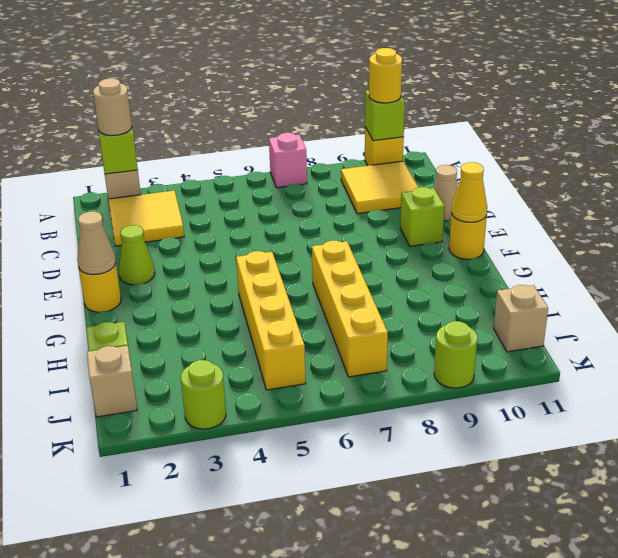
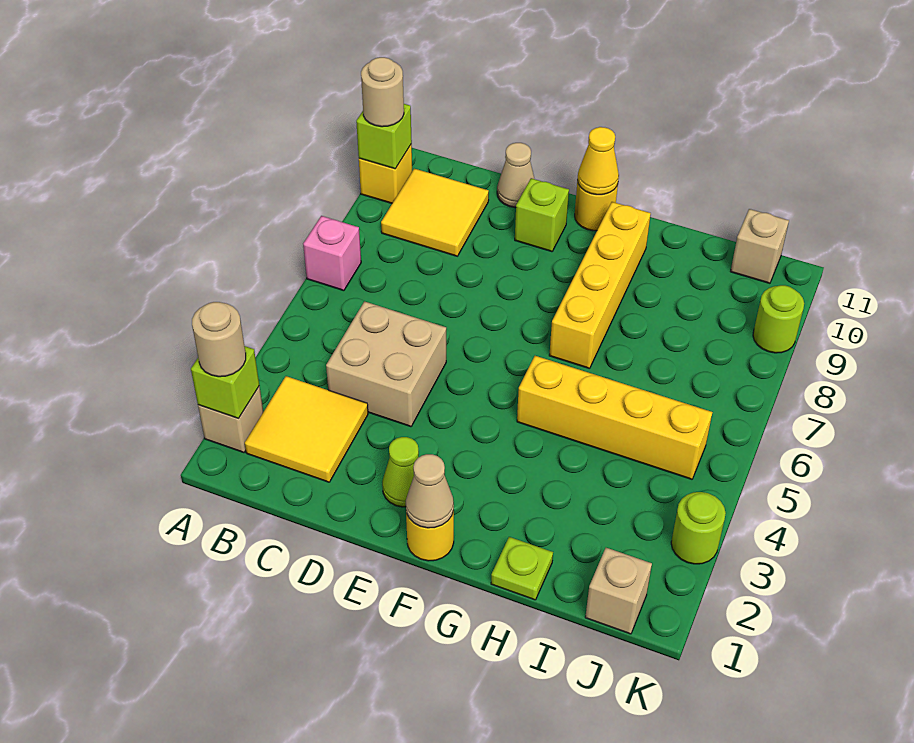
yellow 1x1 round brick [369,48,402,103] -> tan 1x1 round brick [361,57,404,127]
none -> tan 2x2 brick [326,301,446,427]
yellow 1x4 brick [312,241,388,377] -> yellow 1x4 brick turned to [549,202,651,369]

